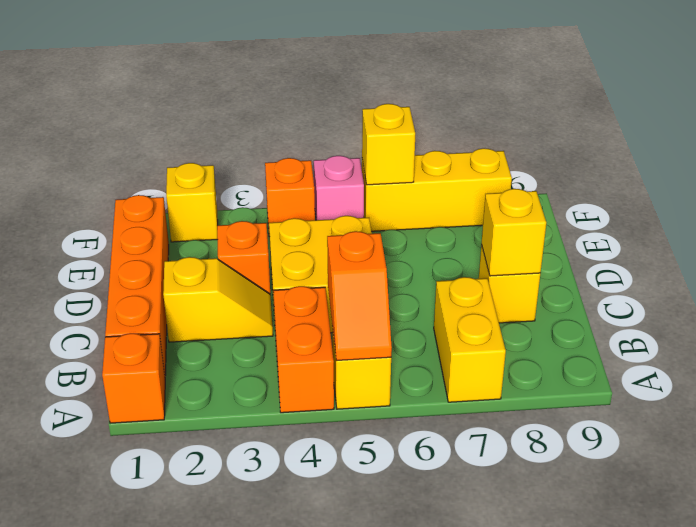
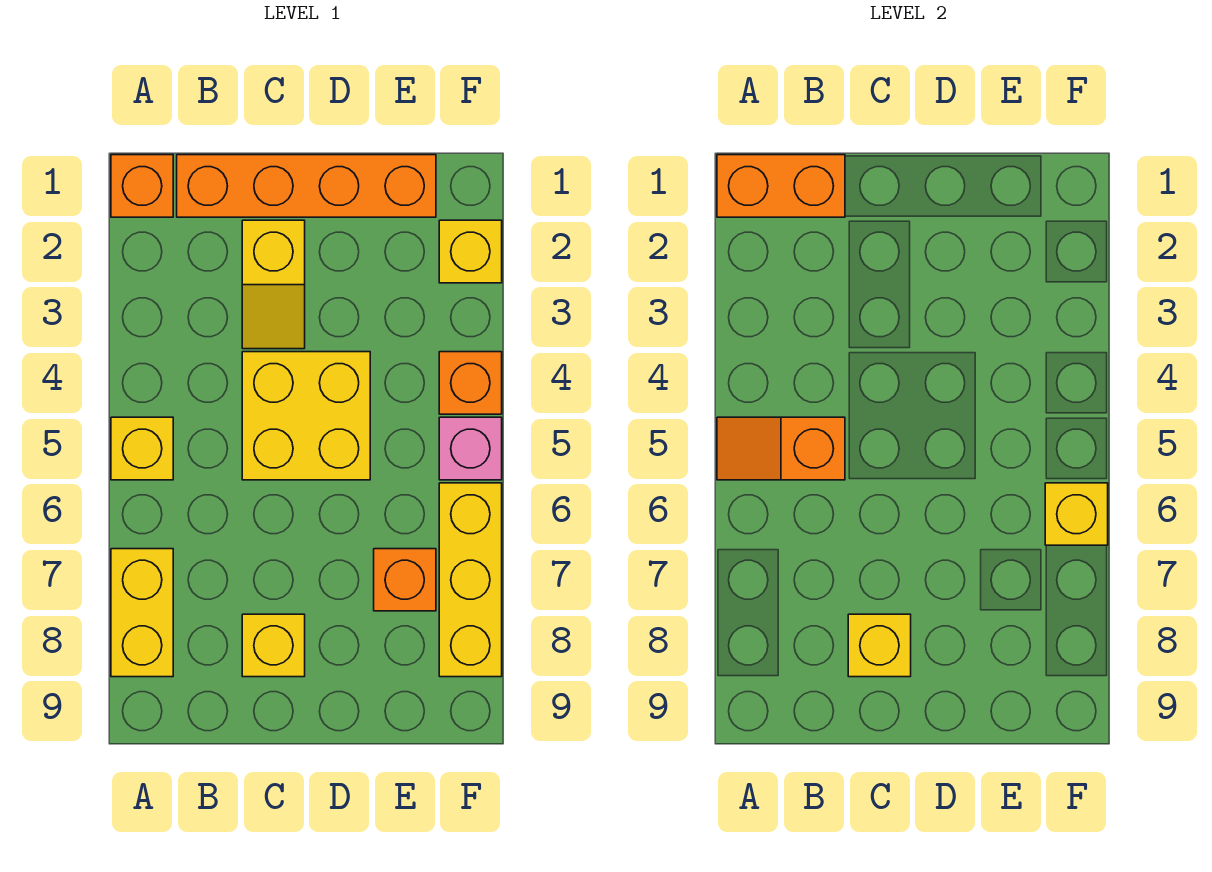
orange 1x2 brick [273,286,334,413] -> orange 1x2 brick moved to [717,155,845,217]
yellow 1x2 brick [434,277,506,402] -> yellow 1x2 brick turned to [111,549,173,677]
orange 1x1 brick [217,221,270,294] -> orange 1x1 brick moved to [374,549,436,611]

